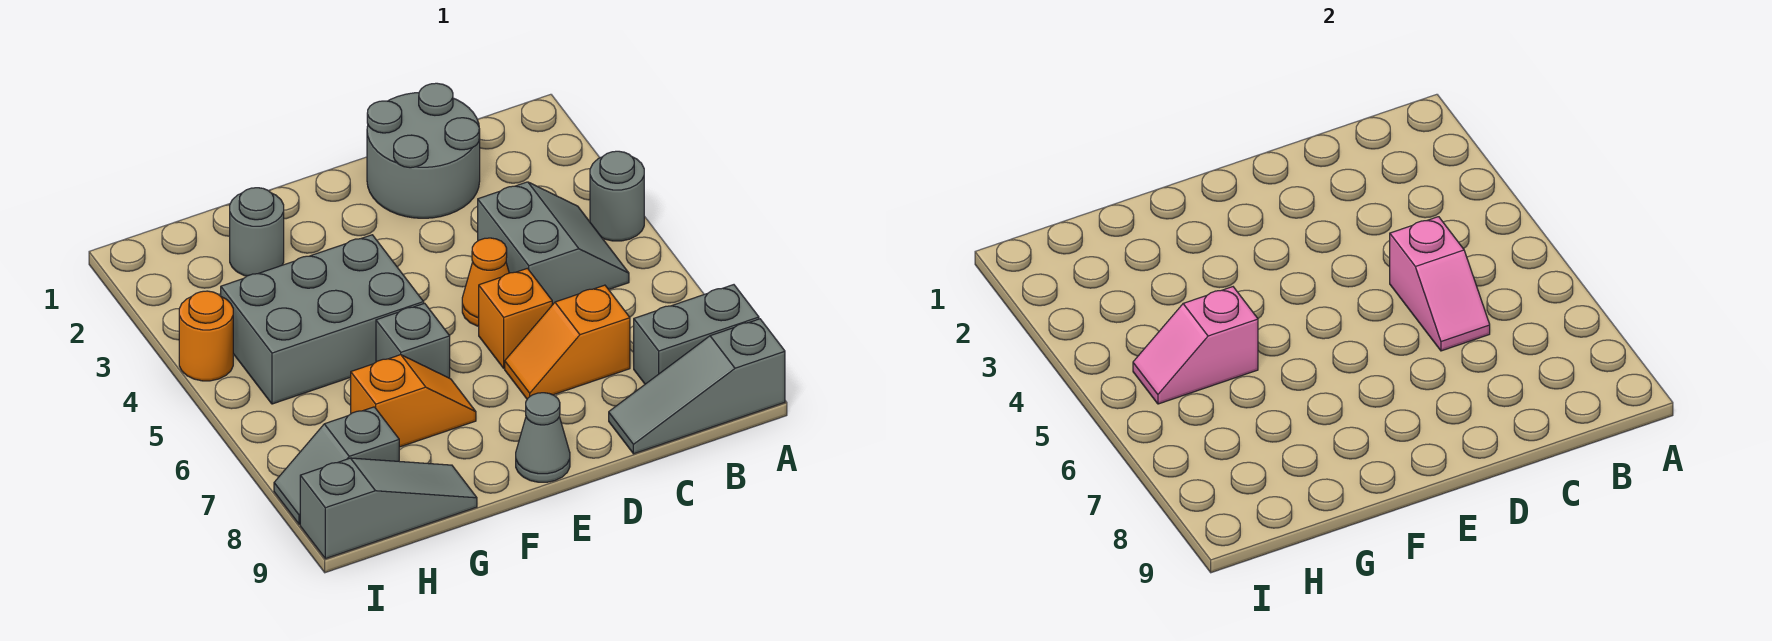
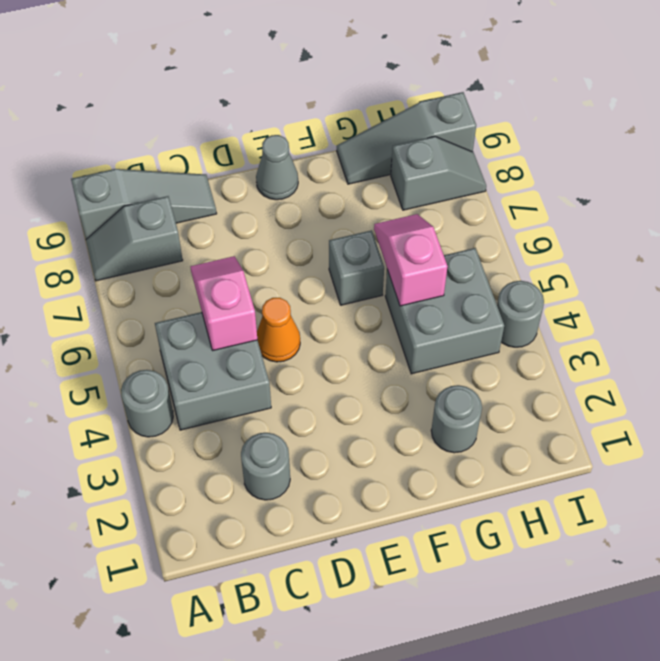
grey 1x2 brick [634,285,759,384] -> grey 1x2 slope [86,196,183,281]
grey 2x2 slope [478,182,629,305] -> grey 2x2 brick [155,312,271,430]
grey 2x2 round brick [367,83,480,218] -> grey 1x1 round brick [241,433,290,500]
orange 1x2 slope [505,285,630,399] -> none
orange 1x1 brick [479,268,552,368] -> none
grey 2x3 brick [221,235,424,404] -> grey 2x2 brick [385,248,504,374]
orange 1x2 slope [351,355,476,447] -> none
pink 1x2 slope [1133,287,1258,404] -> pink 1x2 slope turned to [374,214,448,306]
orange 1x1 round brick [179,291,233,381] -> grey 1x1 round brick [497,281,544,347]

